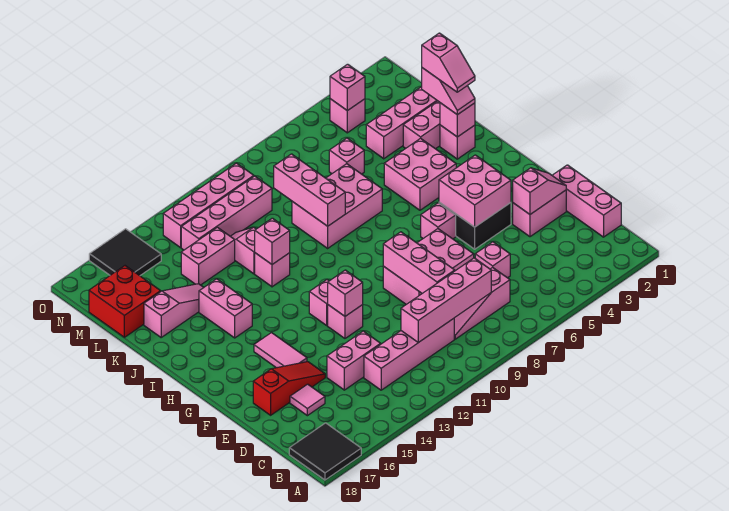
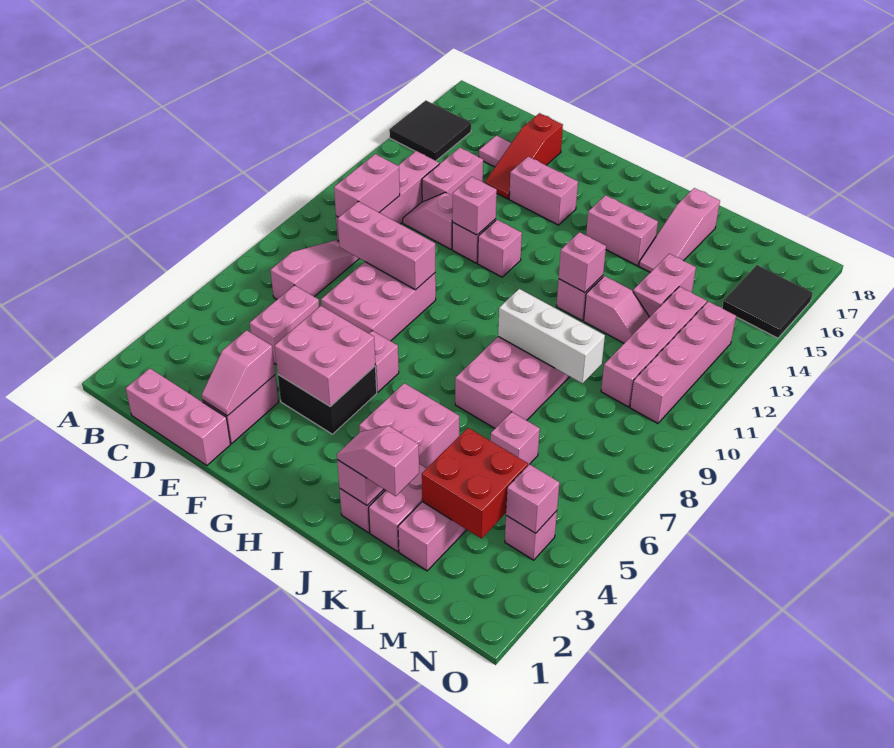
black 2x2 tile [289,423,361,480] -> black 2x2 tile moved to [389,100,471,161]
pink 1x4 brick [401,258,491,343] -> pink 1x2 brick [334,154,400,217]
pink 1x1 brick [475,242,510,278] -> pink 1x2 brick [250,285,319,365]
pink 1x2 tile [254,333,307,368] -> pink 1x2 brick [509,157,578,225]
pink 1x2 slope [422,33,475,92] -> pink 1x2 slope moved to [403,192,453,249]
pink 1x3 brick [274,154,345,226] -> white 1x3 brick [498,289,605,384]
red 2x2 brick [89,266,161,337] -> red 2x2 brick moved to [422,428,528,538]

